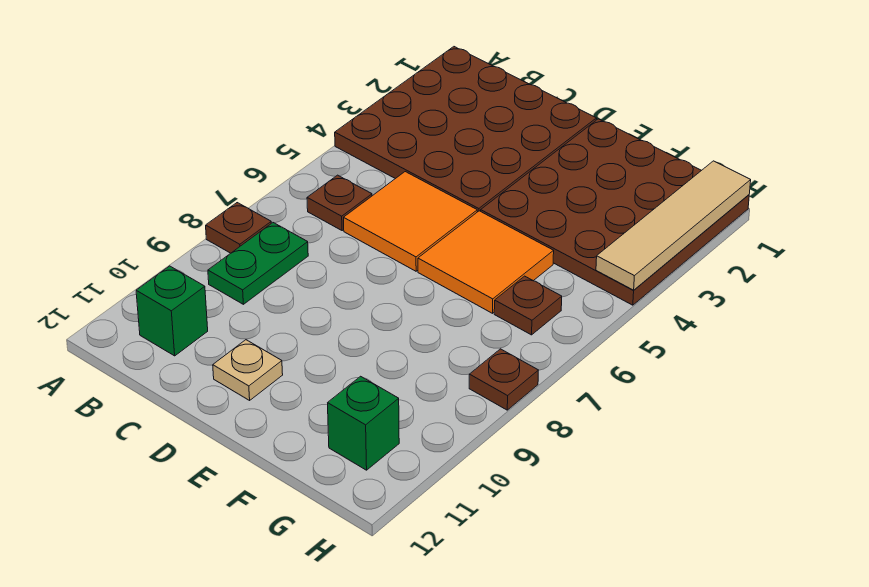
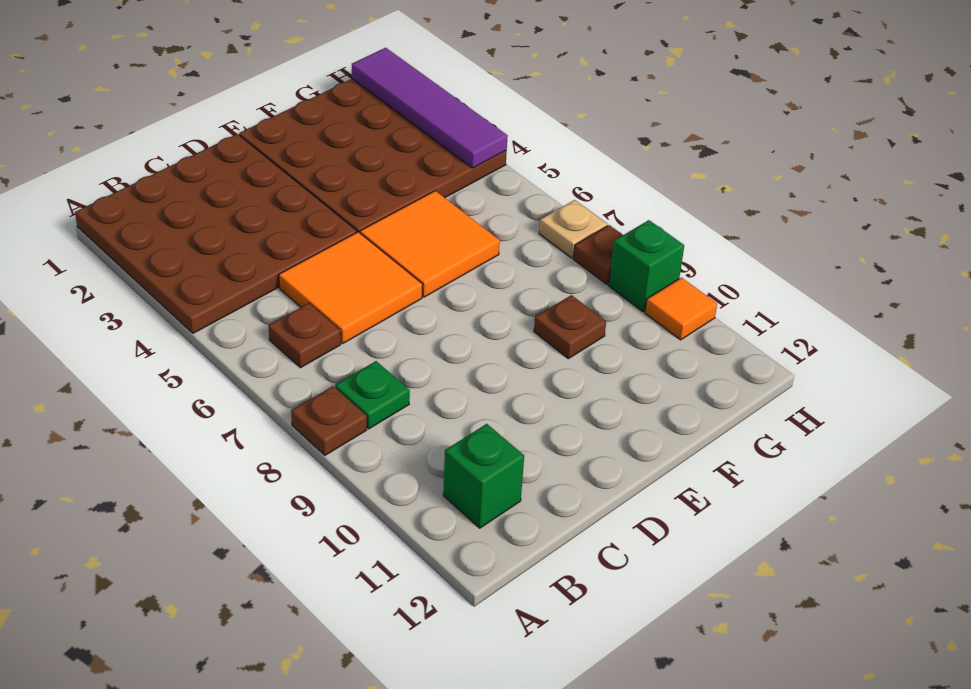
green 1x2 plate [208,223,308,304] -> green 1x1 plate [335,361,410,429]
tan 1x1 plate [213,340,283,400] -> tan 1x1 plate moved to [539,200,607,258]
brown 1x1 plate [494,276,562,335] -> brown 1x1 plate moved to [534,295,606,359]
green 1x1 brick [328,376,399,470] -> green 1x1 brick moved to [609,220,684,312]
tan 1x4 tile [596,161,751,290] -> purple 1x4 tile [352,48,508,168]
none -> orange 1x1 tile [645,278,717,340]

